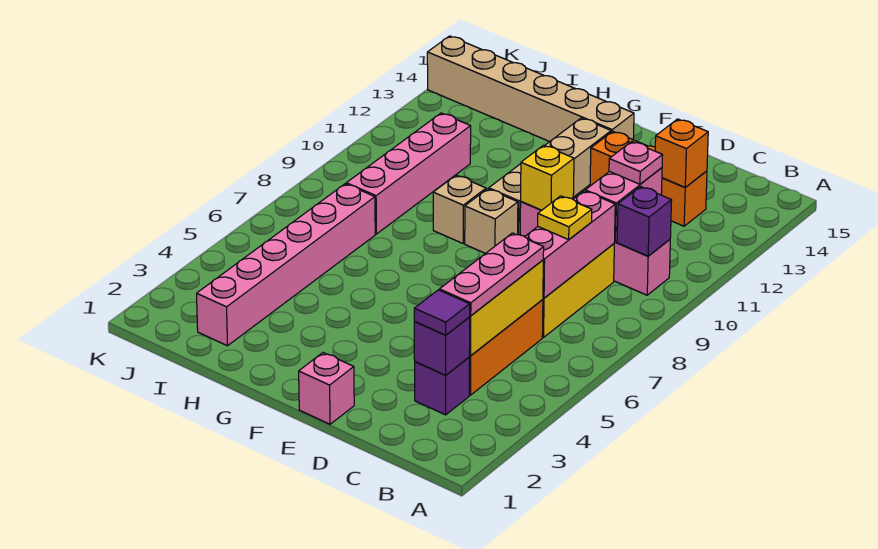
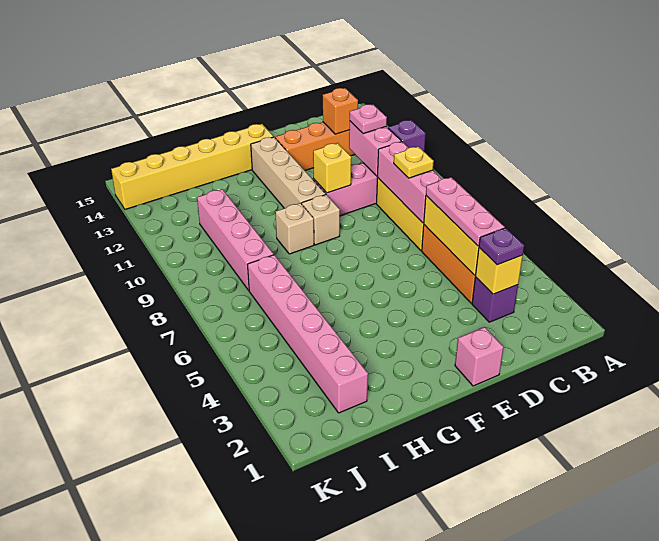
purple 1x1 brick [414,317,470,375] -> yellow 1x1 brick [475,248,523,294]
purple 1x1 tile [414,290,470,335] -> purple 1x1 plate [479,228,524,265]
tan 1x6 brick [427,36,634,142] -> yellow 1x6 brick [111,124,273,209]

